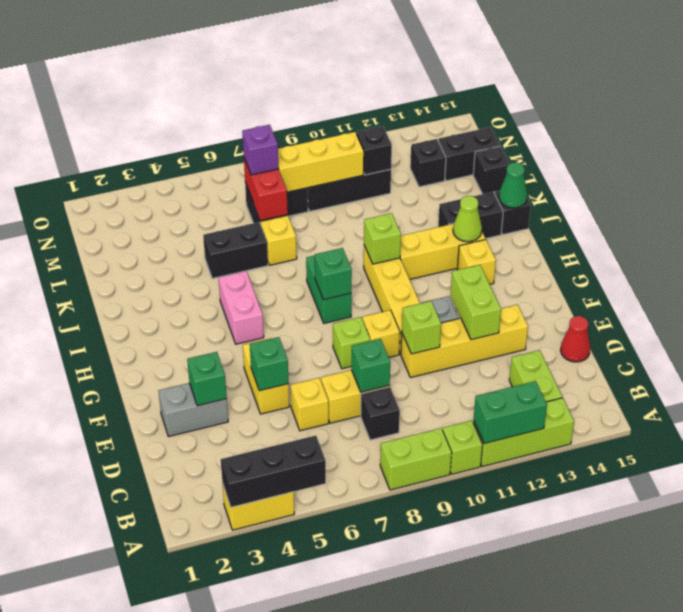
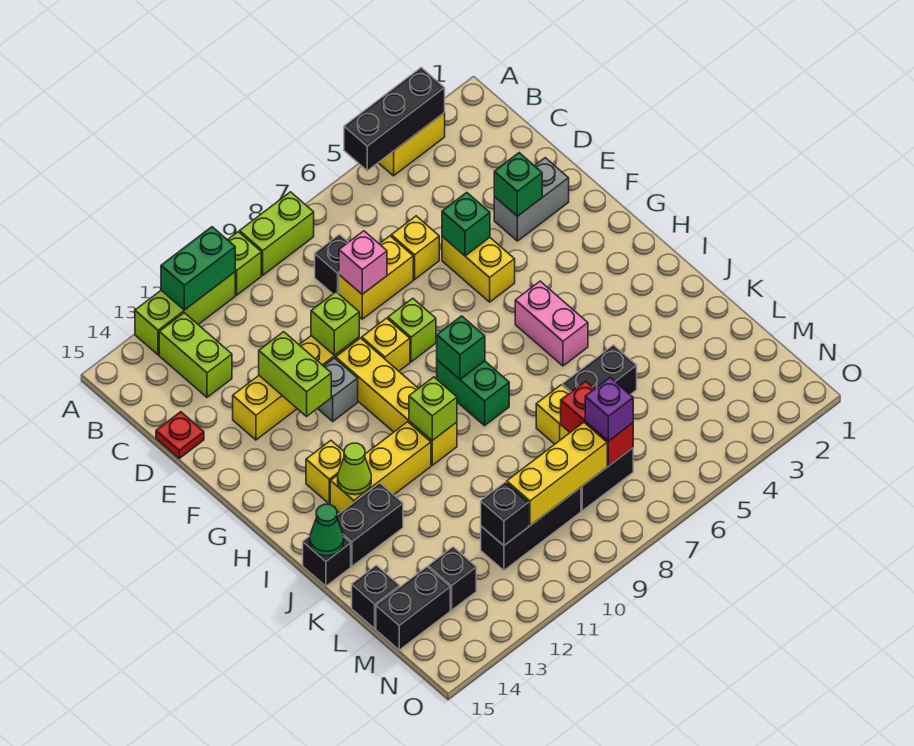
green 1x1 brick [351,339,390,392] -> pink 1x1 brick [339,231,387,294]
red 1x1 cone [561,316,590,362] -> red 1x1 plate [156,412,204,458]

